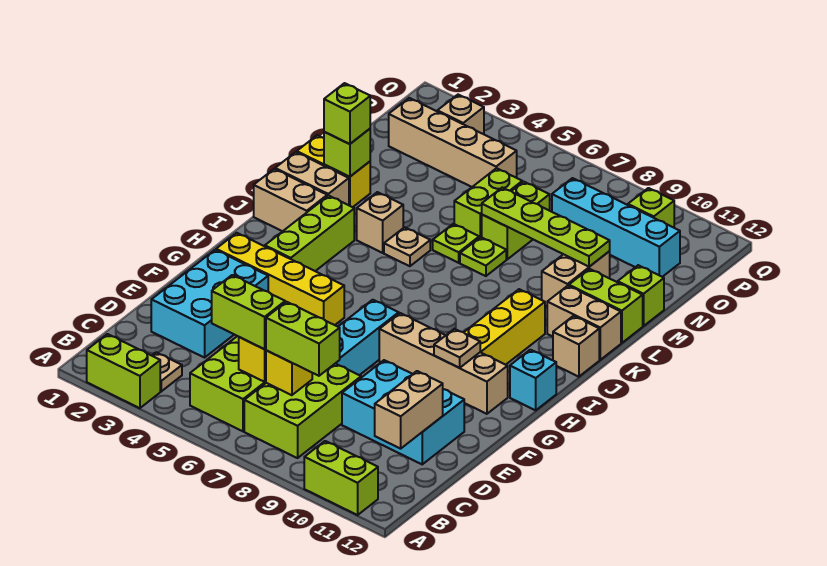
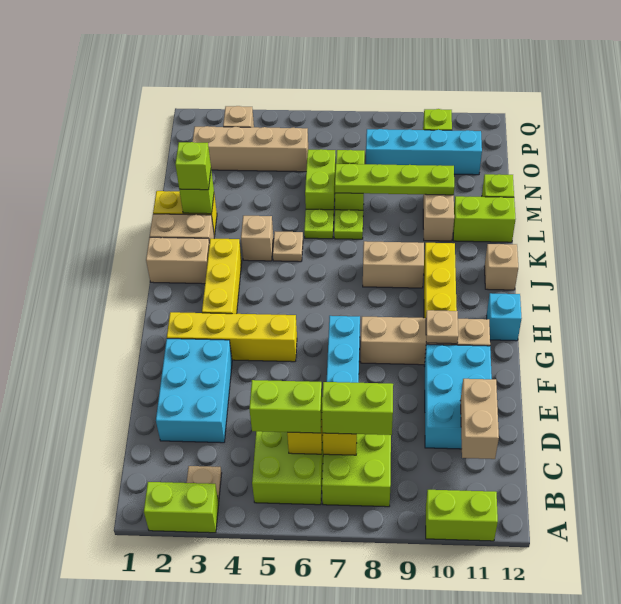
cyan 2x3 brick [342,360,464,464] -> cyan 2x3 brick turned to [424,344,492,449]
lime 1x3 brick [265,196,354,271] -> yellow 1x3 brick [202,238,242,314]
tan 1x2 brick [547,286,621,360] -> tan 1x2 brick moved to [363,241,424,288]

